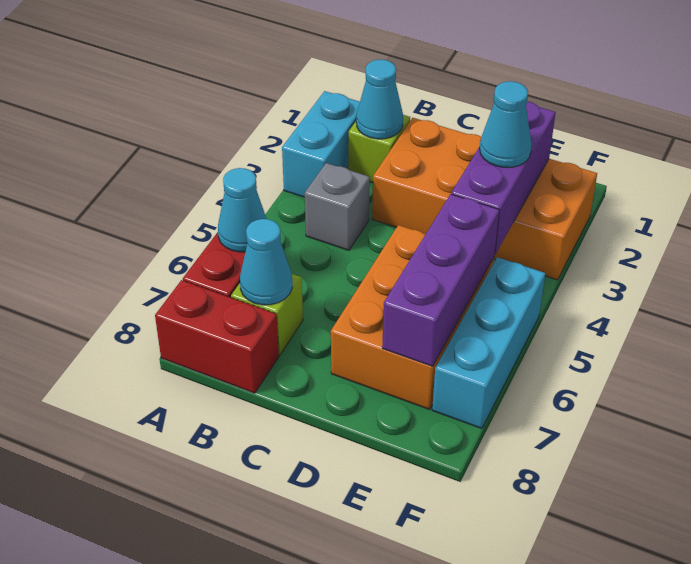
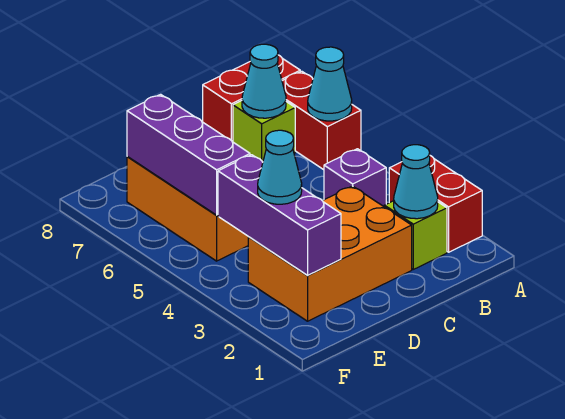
cyan 1x2 brick [282,91,360,197] -> red 1x2 brick [389,156,482,252]
grey 1x1 brick [305,163,370,250] -> purple 1x1 brick [324,149,386,206]
orange 2x4 brick [372,118,597,280] -> orange 2x3 brick [248,186,412,321]
cyan 1x3 brick [432,257,545,429] -> none

